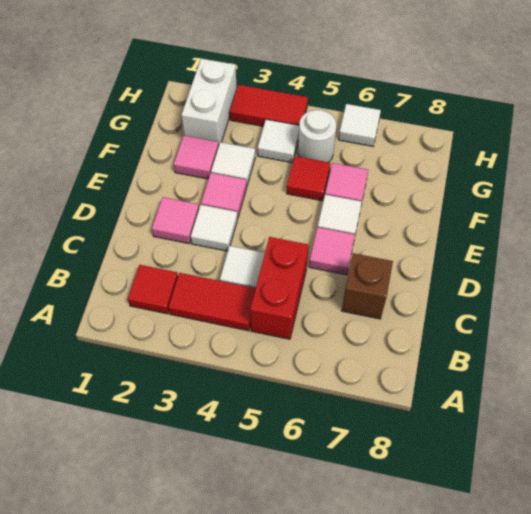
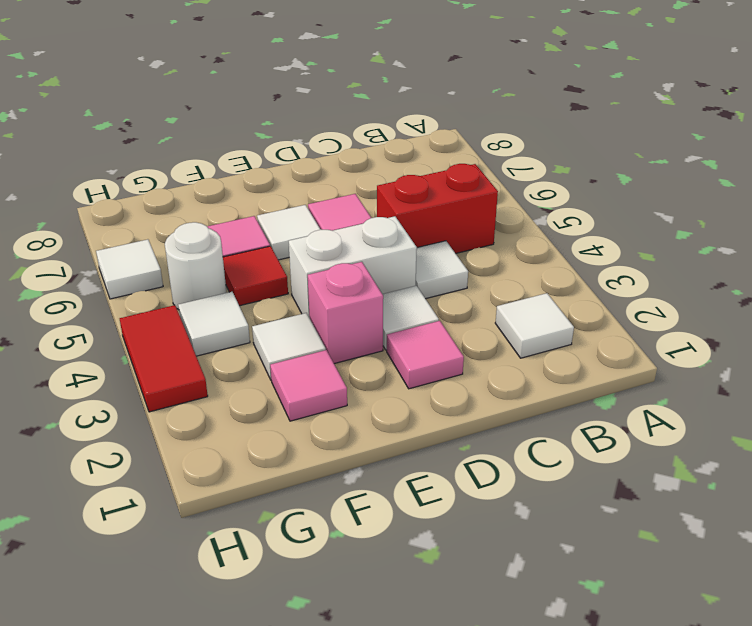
red 1x1 tile [128,265,178,314] -> white 1x1 tile [495,293,574,358]
red 1x2 tile [168,273,256,331] -> none
brown 1x1 brick [342,253,393,319] -> none
pink 1x1 tile [201,173,247,218] -> pink 1x1 brick [308,262,383,364]
white 1x2 brick [181,59,237,144] -> white 1x2 brick moved to [289,216,417,318]

